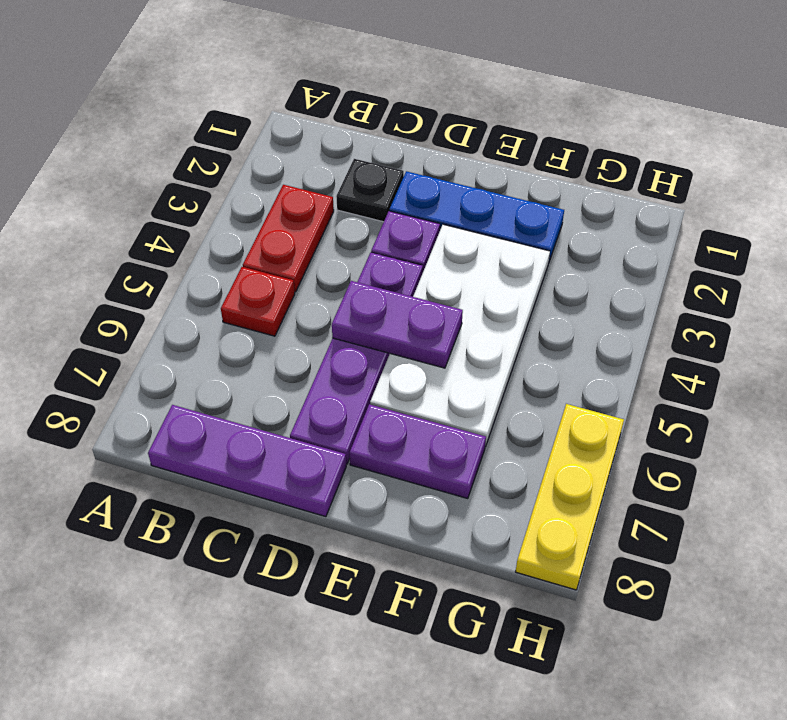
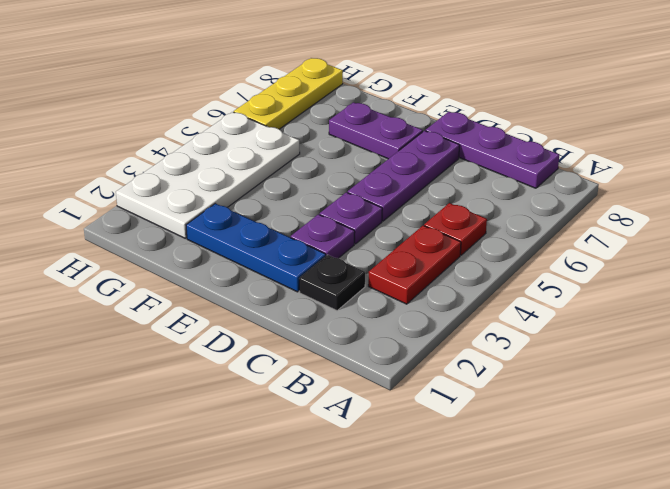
purple 1x2 plate [332,281,463,368] -> none
white 2x4 plate [370,225,550,447] -> white 2x4 plate moved to [116,112,300,238]

